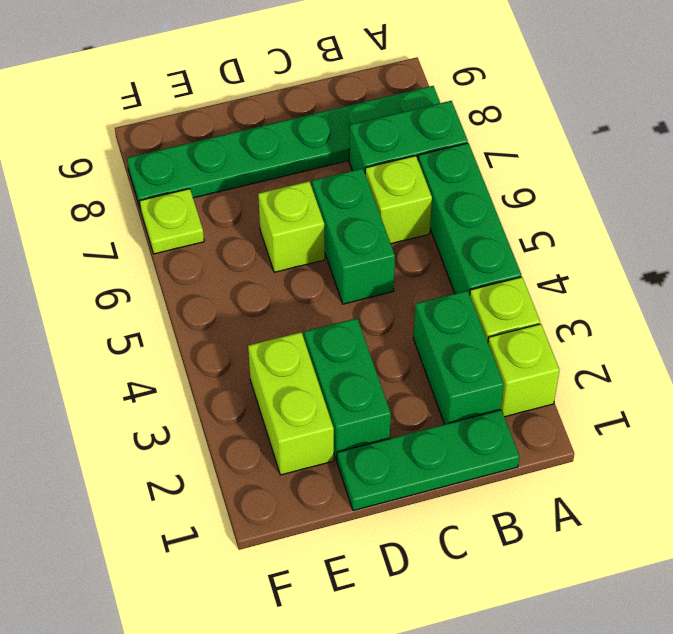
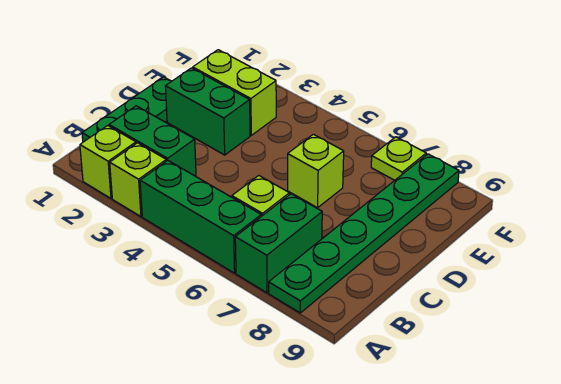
green 1x2 brick [312,168,395,304] -> none

